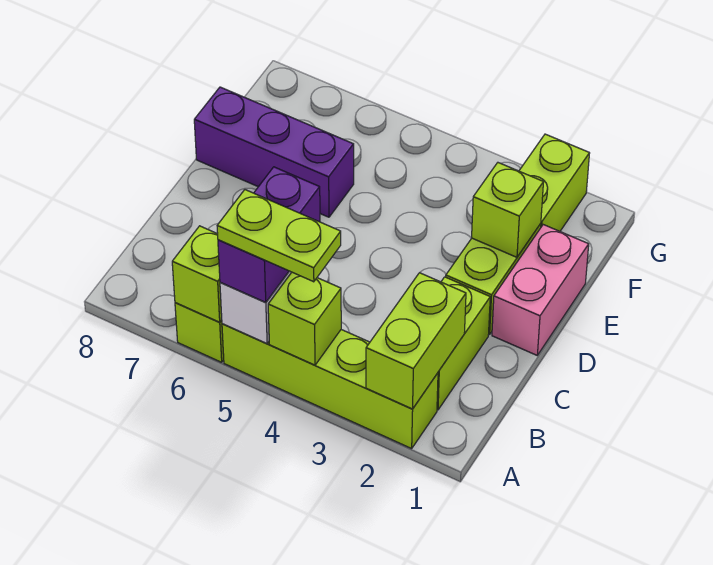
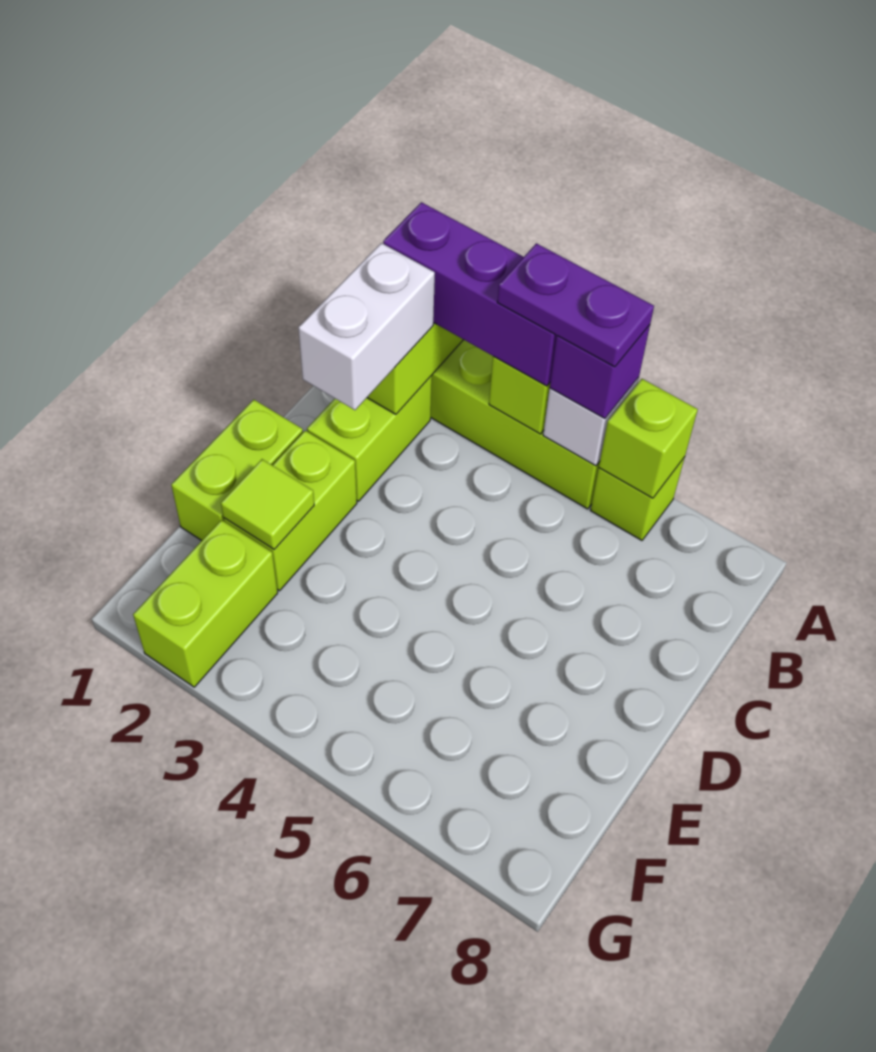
lime 1x2 plate [217,190,341,282] -> purple 1x2 plate [497,243,654,367]
purple 1x2 brick [218,167,320,303] -> purple 1x1 brick [550,325,650,419]
none -> white 1x2 brick [298,243,435,410]
pink 1x2 brick [492,225,589,355] -> lime 1x2 brick [171,400,303,540]
lime 1x1 brick [472,163,543,257] -> lime 1x1 tile [221,459,314,549]
purple 1x3 brick [194,87,354,217] -> purple 1x3 brick moved to [383,202,557,386]

